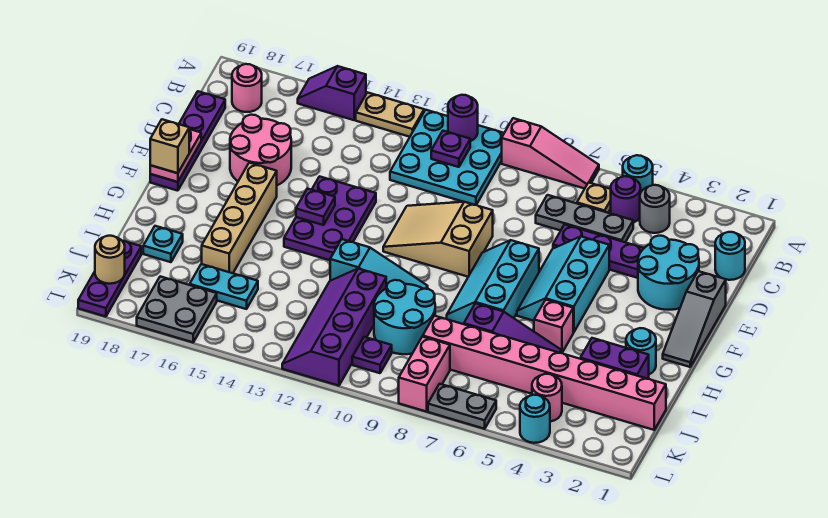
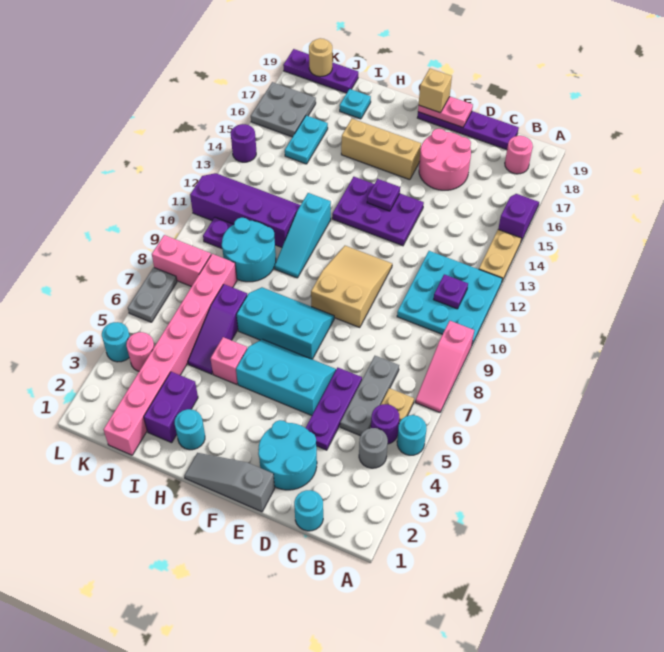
purple 1x1 round brick [448,95,478,141] -> purple 1x1 round brick moved to [231,124,256,162]
tan 1x4 brick [202,163,277,273] -> tan 1x3 brick [341,119,421,180]

